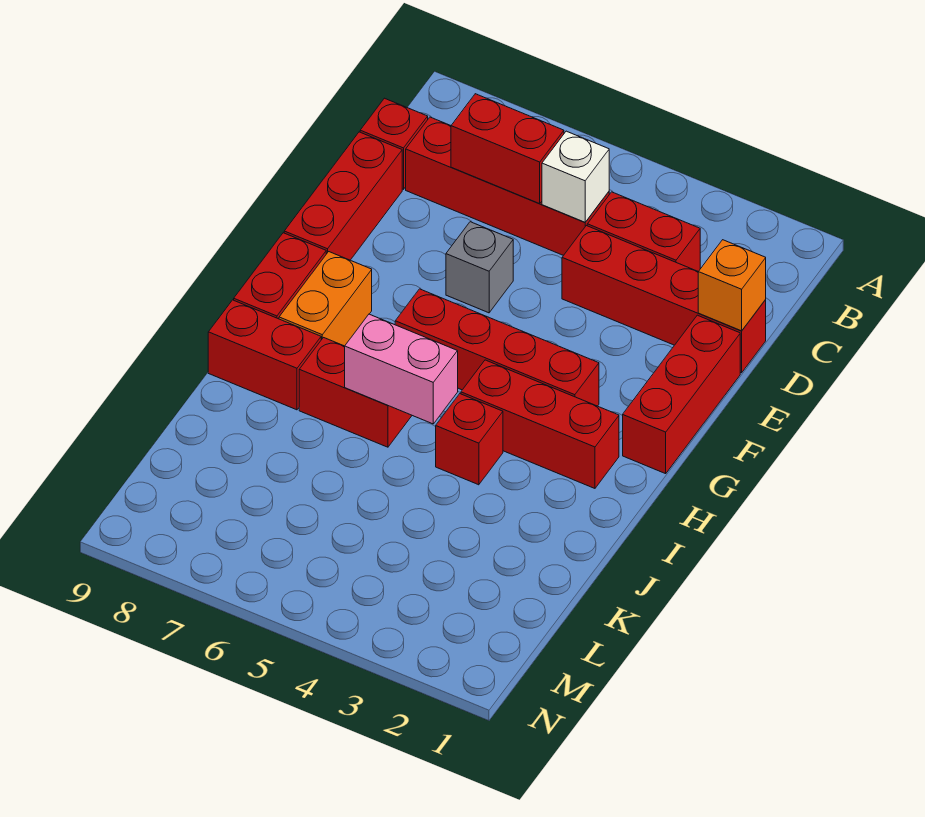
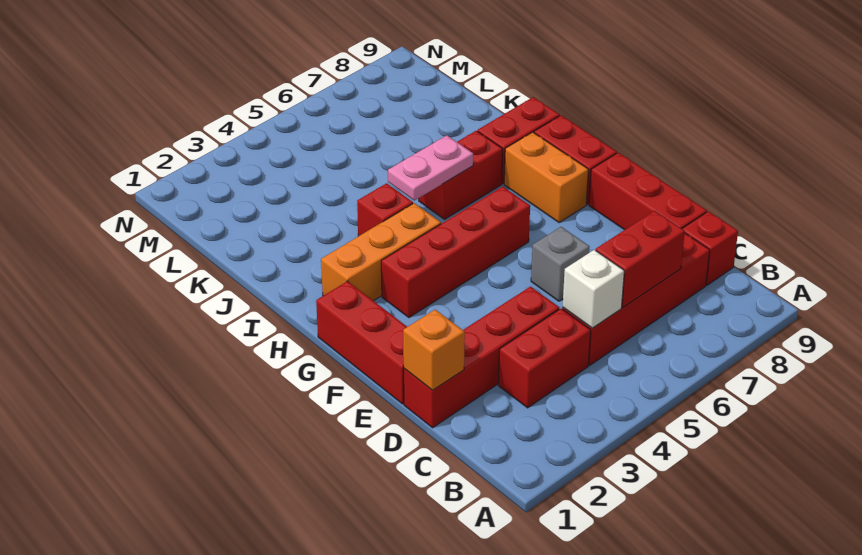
red 1x3 brick [461,360,619,488] -> orange 1x3 brick [321,203,441,301]
pink 1x2 brick [345,314,458,424] -> pink 1x2 plate [388,135,473,200]

